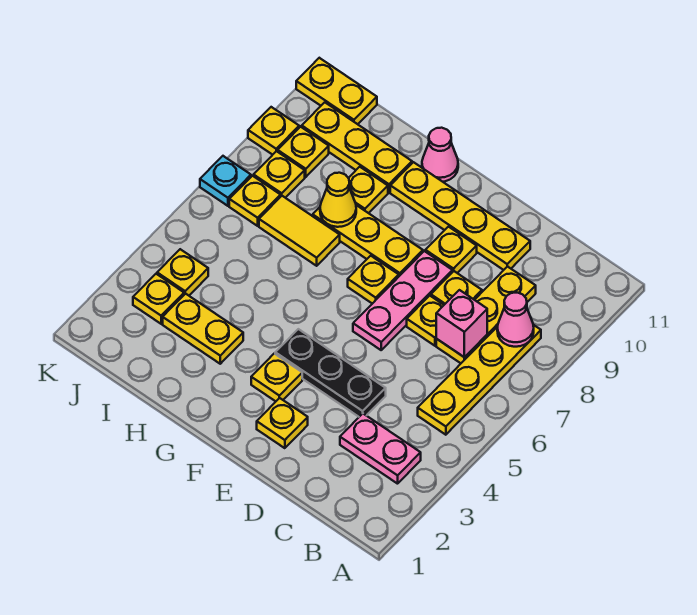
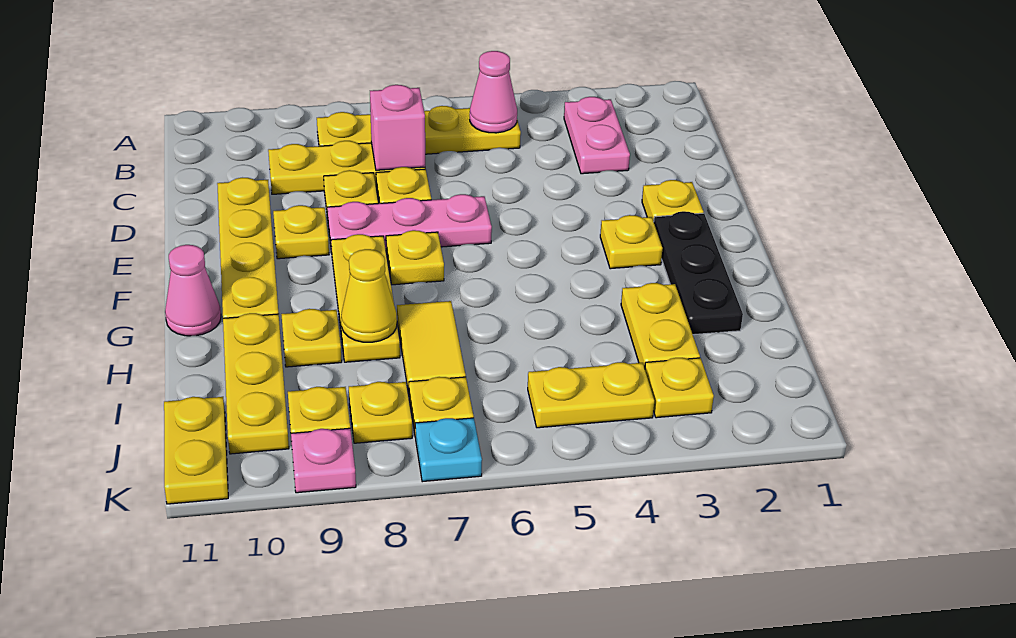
pink 1x1 cone [497,293,534,347] -> pink 1x1 cone moved to [470,51,517,133]
black 1x3 plate [275,329,386,417] -> black 1x3 plate moved to [654,211,743,335]
yellow 1x1 plate [157,249,208,295] -> yellow 1x2 plate [528,362,654,428]
yellow 1x1 plate [248,107,299,155] -> pink 1x1 plate [291,428,356,493]

